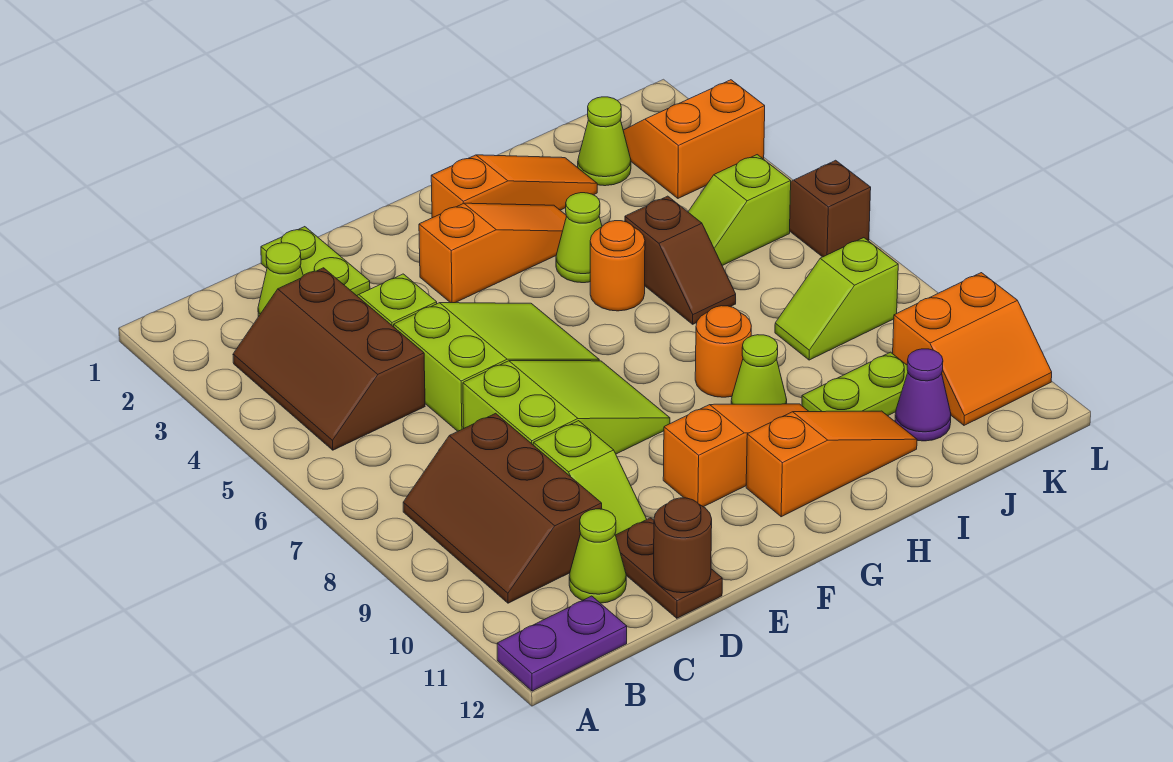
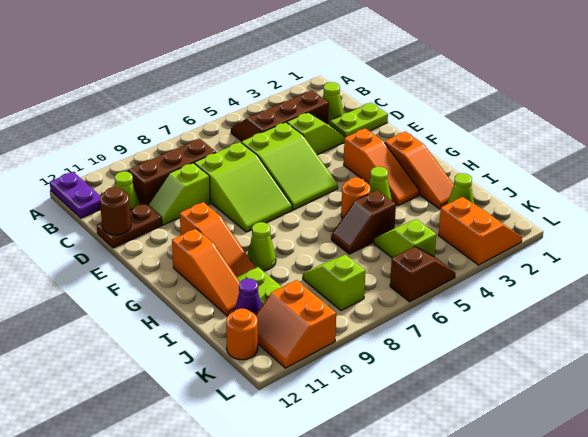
orange 1x1 round brick [695,306,751,397] -> orange 1x1 round brick moved to [226,309,258,360]

